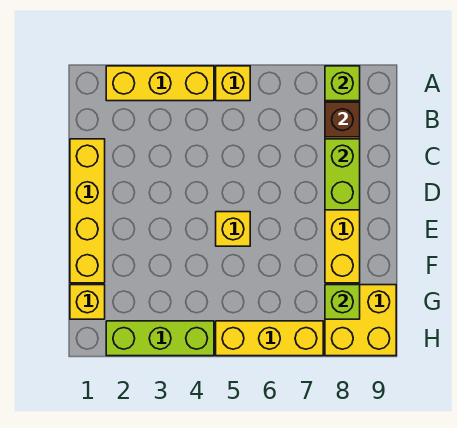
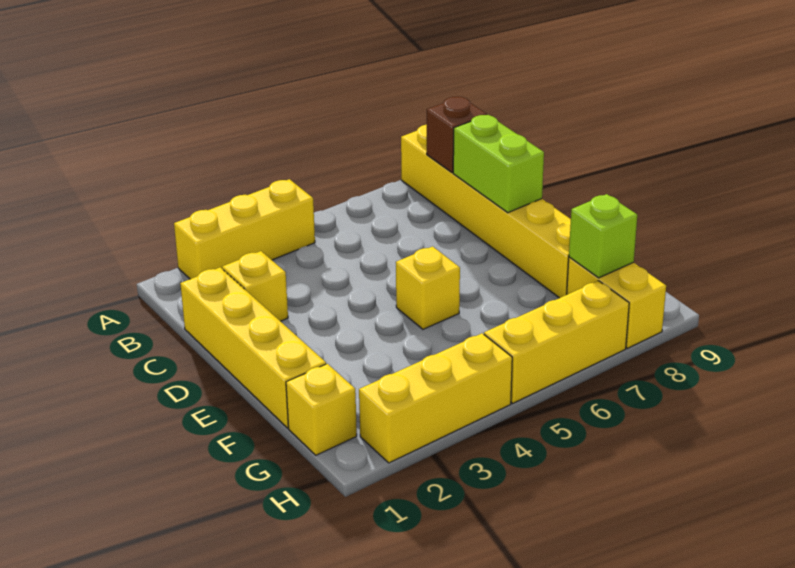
yellow 1x1 brick [216,66,250,101] -> yellow 1x1 brick moved to [222,251,288,321]
lime 1x1 brick [325,66,360,101] -> none
yellow 2x2 brick [325,285,396,356] -> yellow 1x2 brick [567,257,666,348]
lime 1x3 brick [106,321,214,356] -> yellow 1x3 brick [359,333,512,463]

